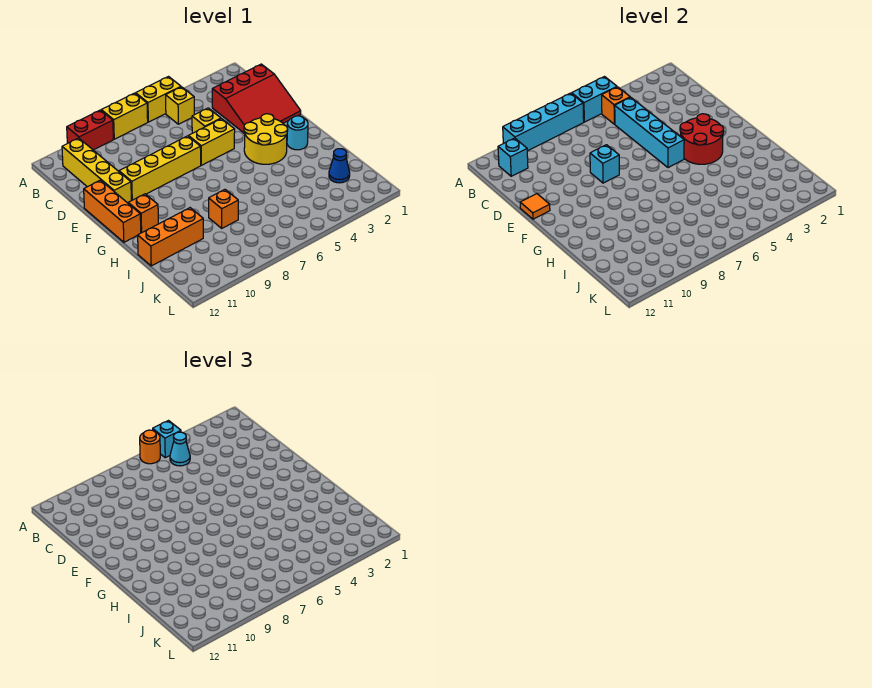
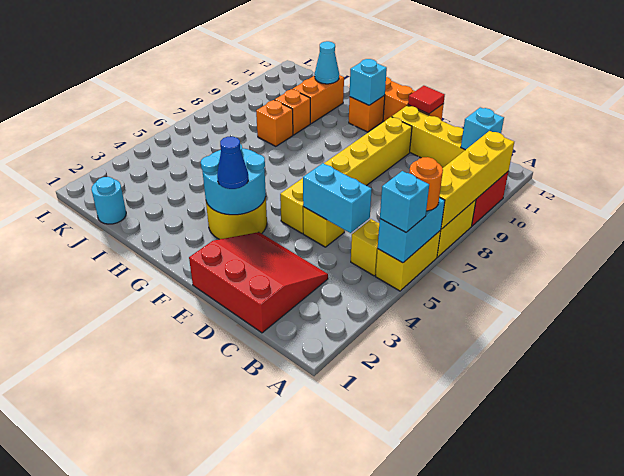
cyan 1x4 brick [503,93,584,151] -> yellow 1x4 brick [439,131,514,229]
orange 1x1 brick [602,87,630,124] -> orange 1x1 brick moved to [275,89,310,135]
cyan 1x1 cone [170,432,190,466] -> cyan 1x1 cone moved to [315,41,339,84]
red 3x3 slope [212,64,301,134] -> red 3x3 slope turned to [189,232,328,333]
cyan 1x4 brick [615,97,684,168] -> cyan 1x2 brick [303,163,372,233]
cyan 1x1 brick [590,145,619,183] -> cyan 1x1 brick moved to [350,59,387,105]
orange 1x1 tile [520,194,550,219] -> red 1x1 tile [408,86,445,114]
red 2x2 round brick [680,114,724,164] -> cyan 2x2 round brick [201,144,266,215]
cyan 1x1 round brick [287,116,308,150] -> cyan 1x1 round brick moved to [91,177,126,224]
orange 1x3 brick [138,208,203,266] -> orange 1x2 brick [293,75,344,123]
blue 1x1 cone [329,149,350,183] -> blue 1x1 cone moved to [217,136,248,189]

